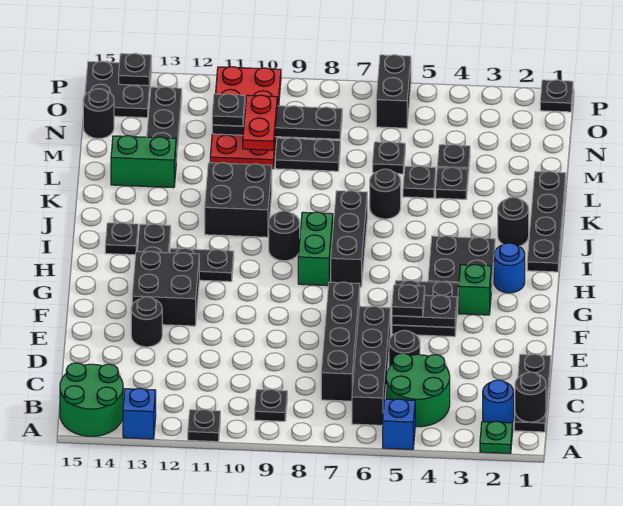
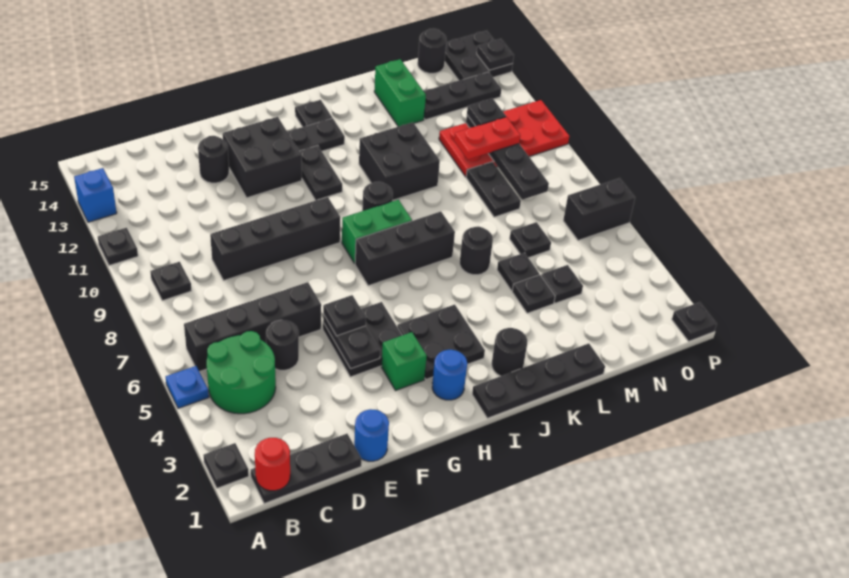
green 1x1 plate [480,421,513,454] -> black 1x1 plate [203,443,249,488]
blue 1x1 brick [383,399,415,450] -> blue 1x1 plate [166,366,209,408]
green 2x2 round brick [60,363,123,436] -> none
black 1x1 round brick [515,372,546,422] -> red 1x1 round brick [255,438,290,491]
blue 1x1 round brick [483,380,514,423] -> blue 1x1 round brick moved to [354,409,389,461]
black 1x4 brick [321,282,360,401] -> black 1x4 brick moved to [210,197,340,280]

